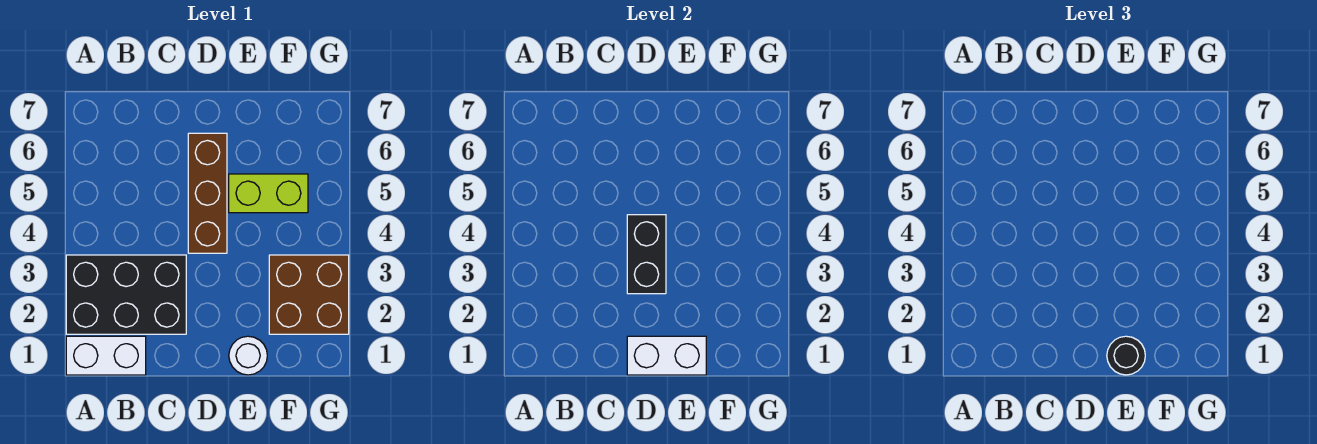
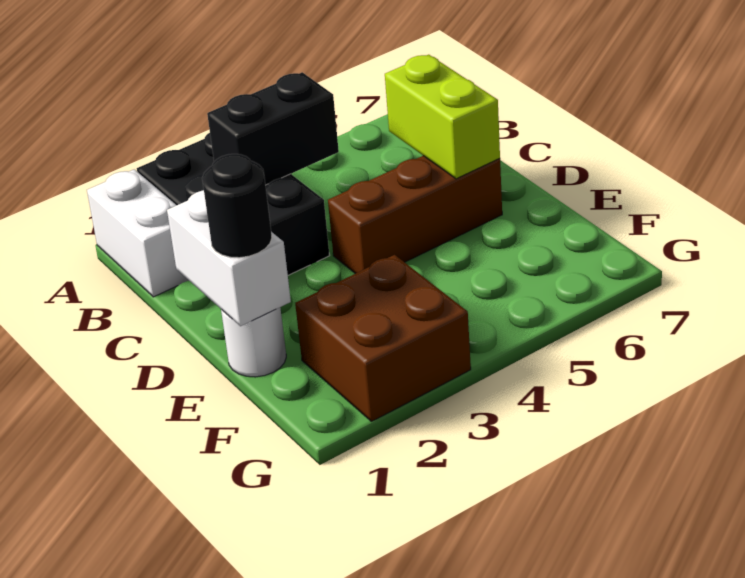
black 1x2 brick [627,215,666,294] -> black 1x2 brick moved to [207,72,339,185]
lime 1x2 brick [229,174,308,213] -> lime 1x2 brick moved to [385,55,500,179]

